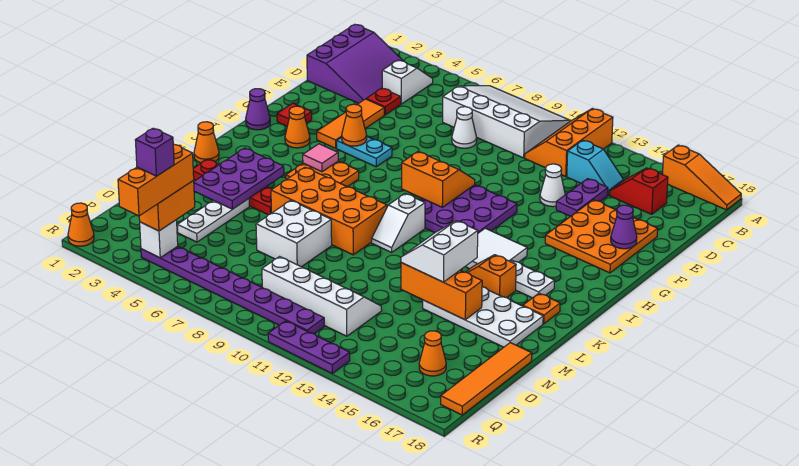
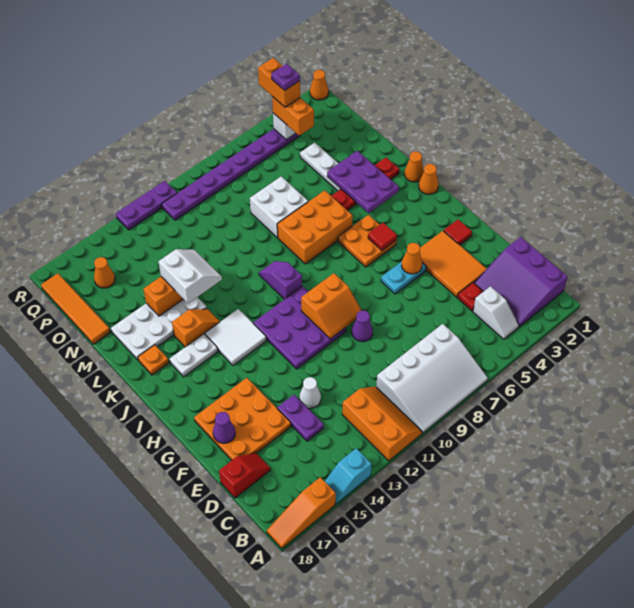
cyan 1x2 slope [567,140,624,195] -> cyan 1x2 slope moved to [325,448,372,504]
red 1x2 slope [609,168,668,214] -> red 1x2 slope moved to [219,453,271,498]
white 1x1 cone [452,107,477,148] -> none
orange 1x3 tile [317,99,384,148] -> orange 2x3 tile [420,231,486,297]
purple 1x1 cone [246,89,270,130] -> purple 1x1 cone moved to [352,311,373,342]
orange 1x1 cone [285,106,310,148] -> orange 1x1 cone moved to [419,164,438,194]
pink 1x1 tile [303,144,338,172] -> red 1x1 tile [368,223,397,250]
white 1x2 slope [372,194,425,252] -> purple 1x2 slope [259,261,302,299]
orange 2x4 brick [271,167,387,255] -> orange 2x3 brick [277,191,353,264]
white 2x4 slope [262,257,382,336] -> none
orange 1x3 brick [118,144,194,216] -> orange 1x2 brick [258,58,300,107]
purple 1x1 brick [135,128,174,176] -> purple 1x1 plate [271,64,300,90]

